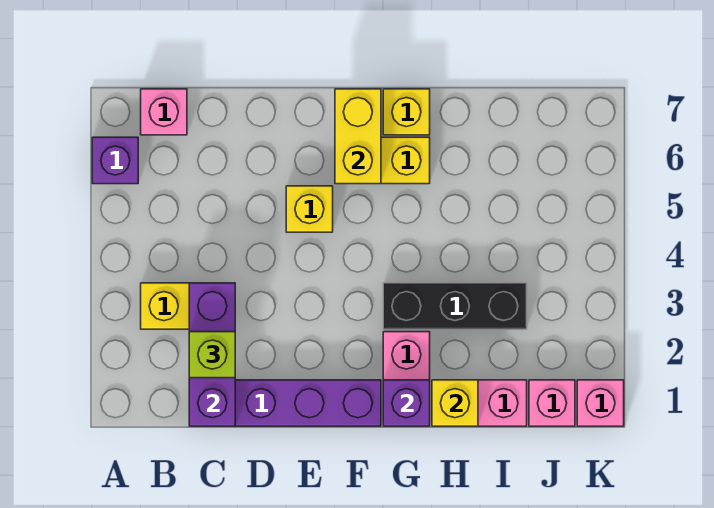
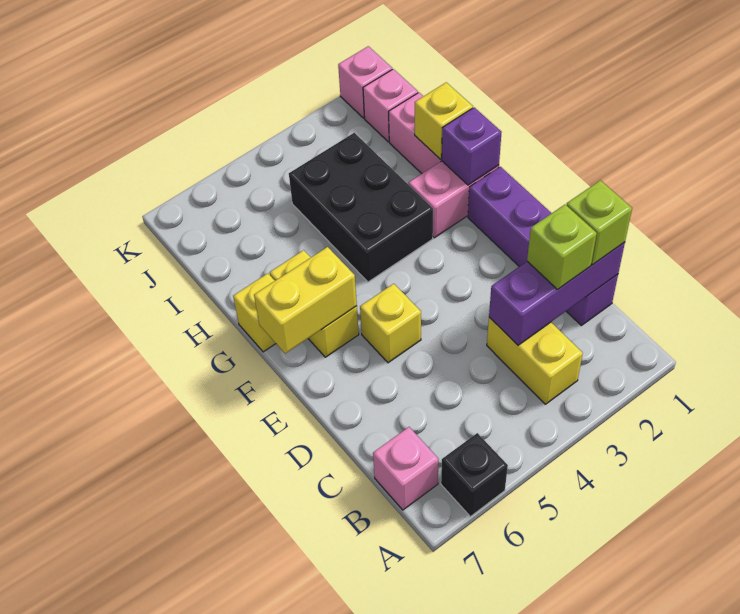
purple 1x1 brick [92,137,138,184] -> black 1x1 brick [441,433,508,516]
none -> lime 1x1 brick [567,180,632,265]
black 1x3 brick [383,283,527,329] -> black 2x3 brick [289,133,433,282]

